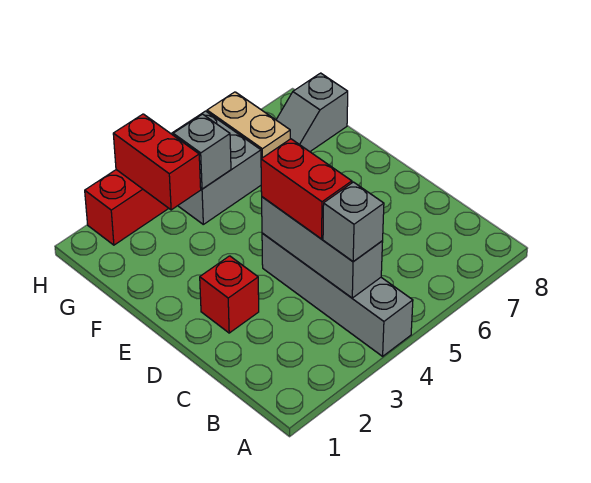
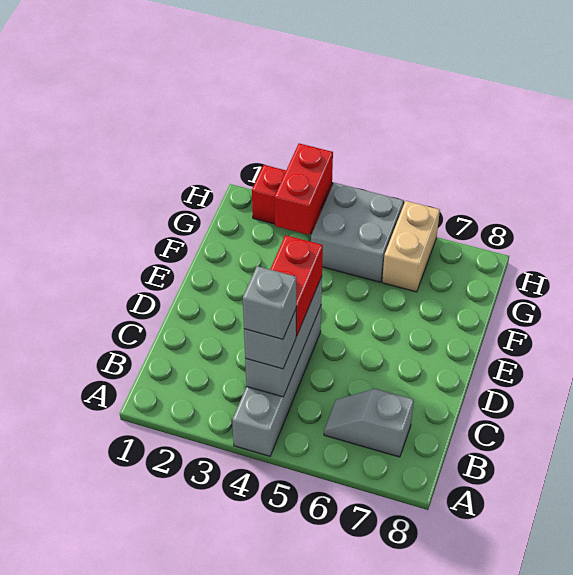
red 1x1 brick [200,256,259,333] -> none
grey 1x1 brick [173,114,231,189] -> grey 1x1 brick moved to [243,266,296,339]
grey 1x2 slope [276,73,348,152] -> grey 1x2 slope moved to [324,389,414,457]

